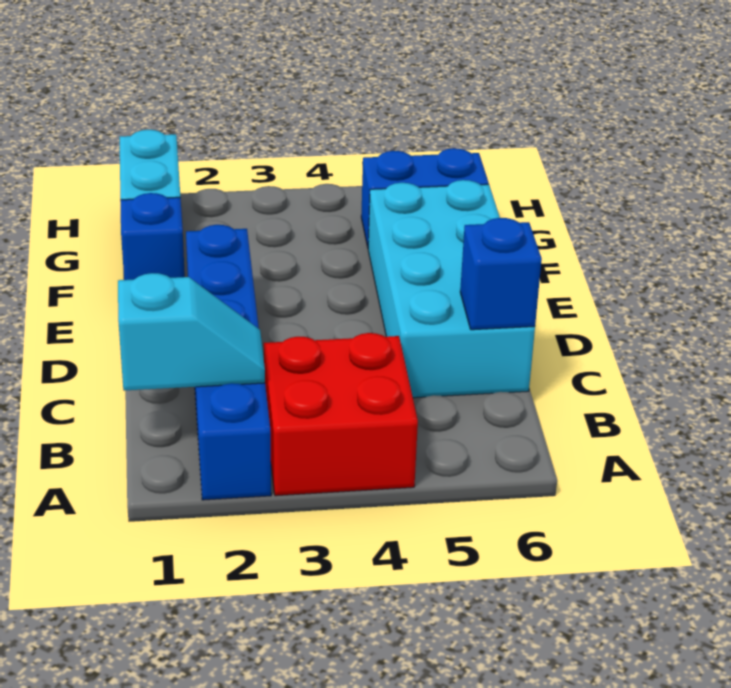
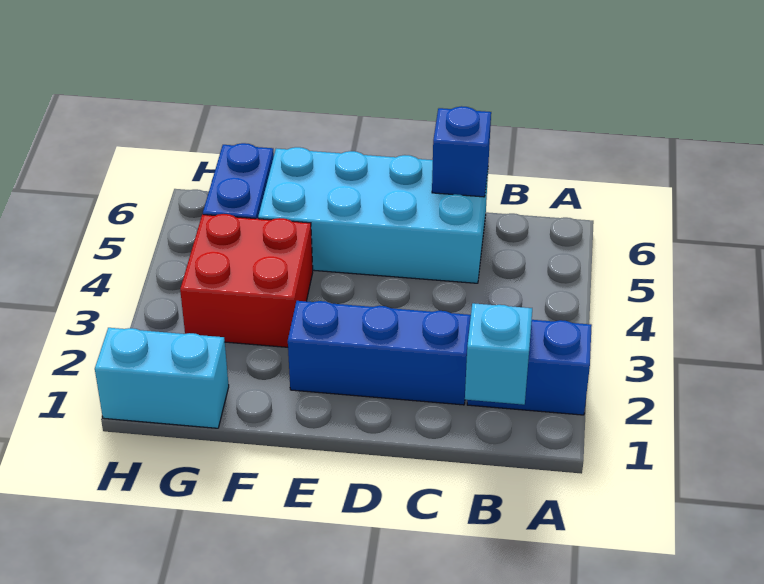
red 2x2 brick [264,333,418,496] -> red 2x2 brick moved to [180,214,313,347]
blue 1x1 brick [120,193,185,280] -> none

